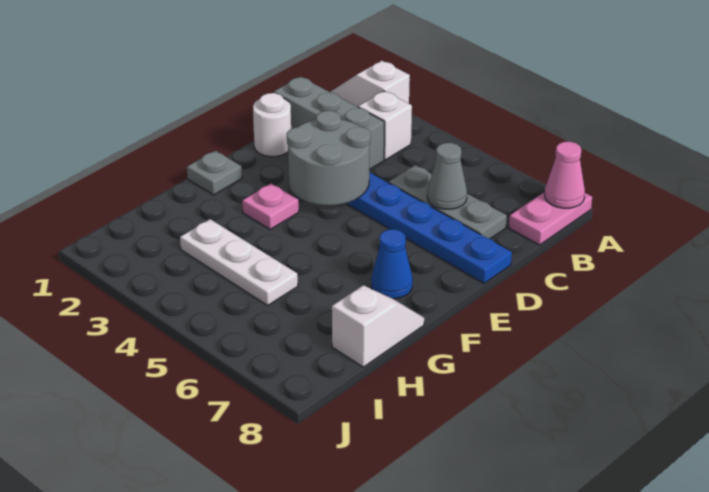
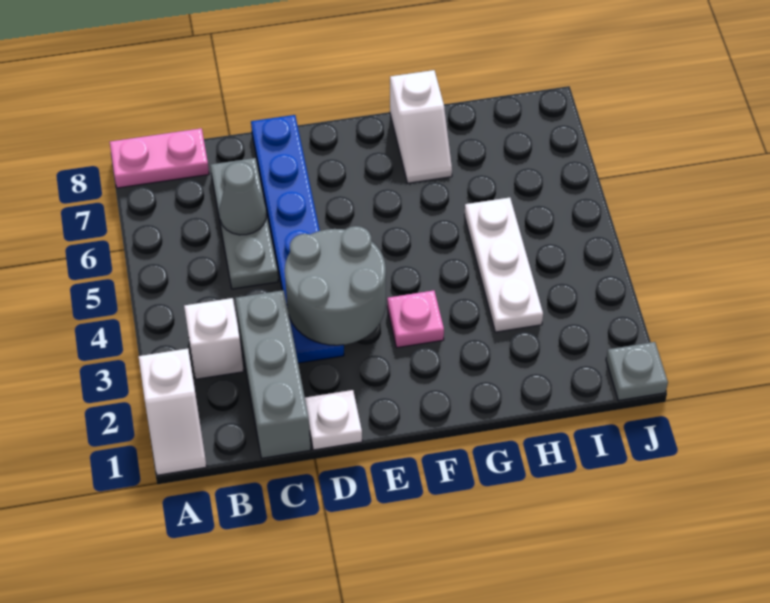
pink 1x1 cone [545,142,585,208] -> none
white 1x1 round brick [253,93,291,157] -> white 1x1 plate [305,390,362,450]
grey 1x1 plate [187,151,242,195] -> grey 1x1 plate moved to [606,342,668,400]
blue 1x1 cone [371,229,413,299] -> none
white 1x2 slope [332,285,424,367] -> white 1x2 slope turned to [390,70,452,183]

